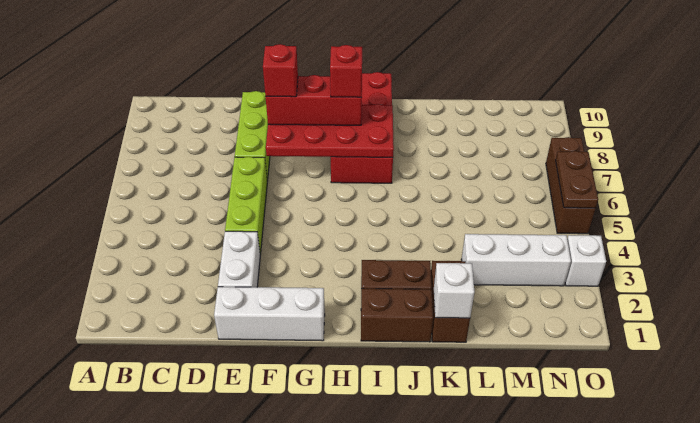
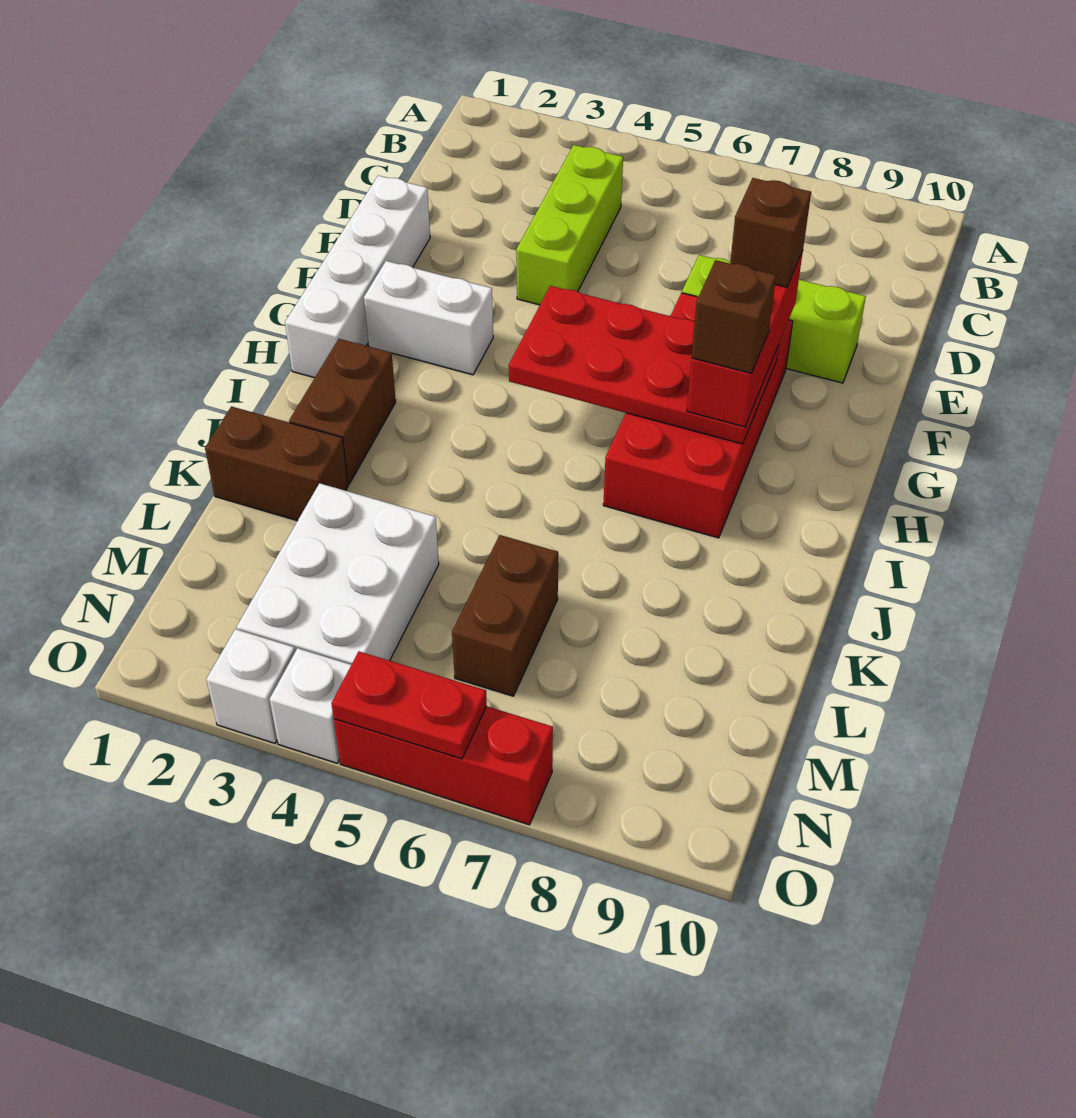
white 1x3 brick [214,287,325,341] -> white 1x4 brick [285,175,430,378]
white 1x2 brick [218,231,260,287] -> white 1x2 brick moved to [364,261,493,375]
lime 1x3 brick [225,157,267,255] -> lime 1x3 brick turned to [516,145,623,305]
red 2x4 plate [266,104,394,157] -> red 2x4 plate turned to [509,286,779,444]
red 1x1 brick [263,44,298,97] -> brown 1x1 brick [730,178,811,287]
red 2x4 brick [331,72,393,183] -> red 2x4 brick turned to [603,293,793,538]
red 1x1 brick [330,45,362,97] -> brown 1x1 brick [692,260,776,374]
brown 1x2 brick [361,288,433,342] -> brown 1x2 brick moved to [452,535,558,696]
white 1x1 brick [434,263,474,318] -> white 1x1 brick moved to [270,648,351,763]
white 1x3 brick [461,234,571,286] -> white 2x3 brick [237,483,439,665]
brown 1x3 brick [546,137,596,234] -> red 1x3 brick [334,706,553,825]
brown 1x2 plate [556,151,598,208] -> red 1x2 plate [331,652,487,759]

